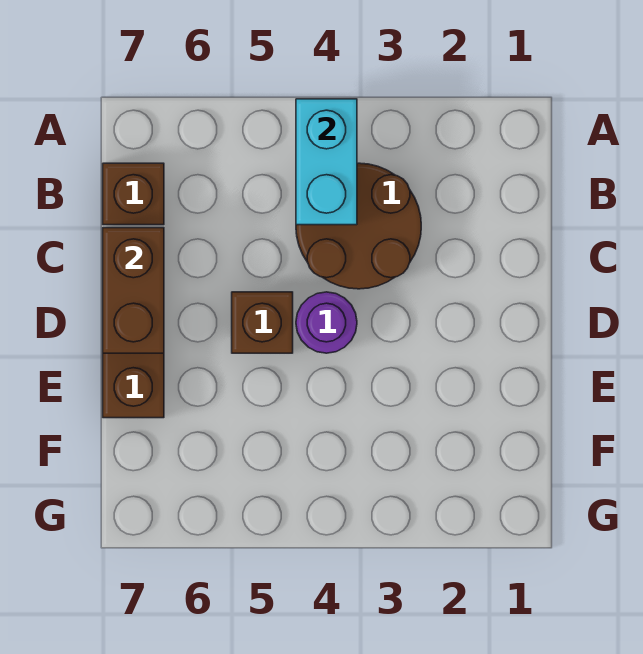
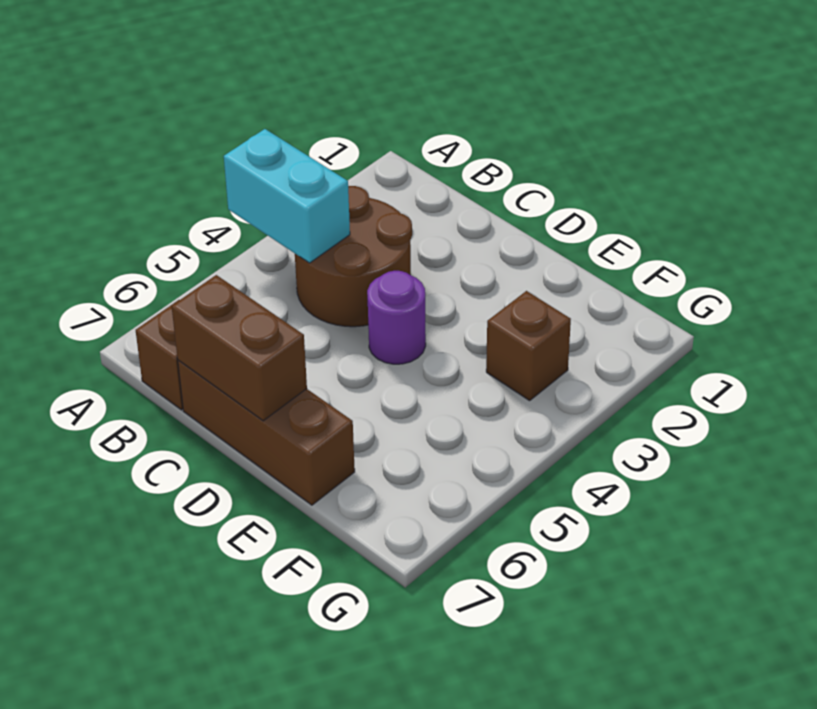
brown 1x1 brick [232,292,293,353] -> brown 1x1 brick moved to [486,291,571,401]

